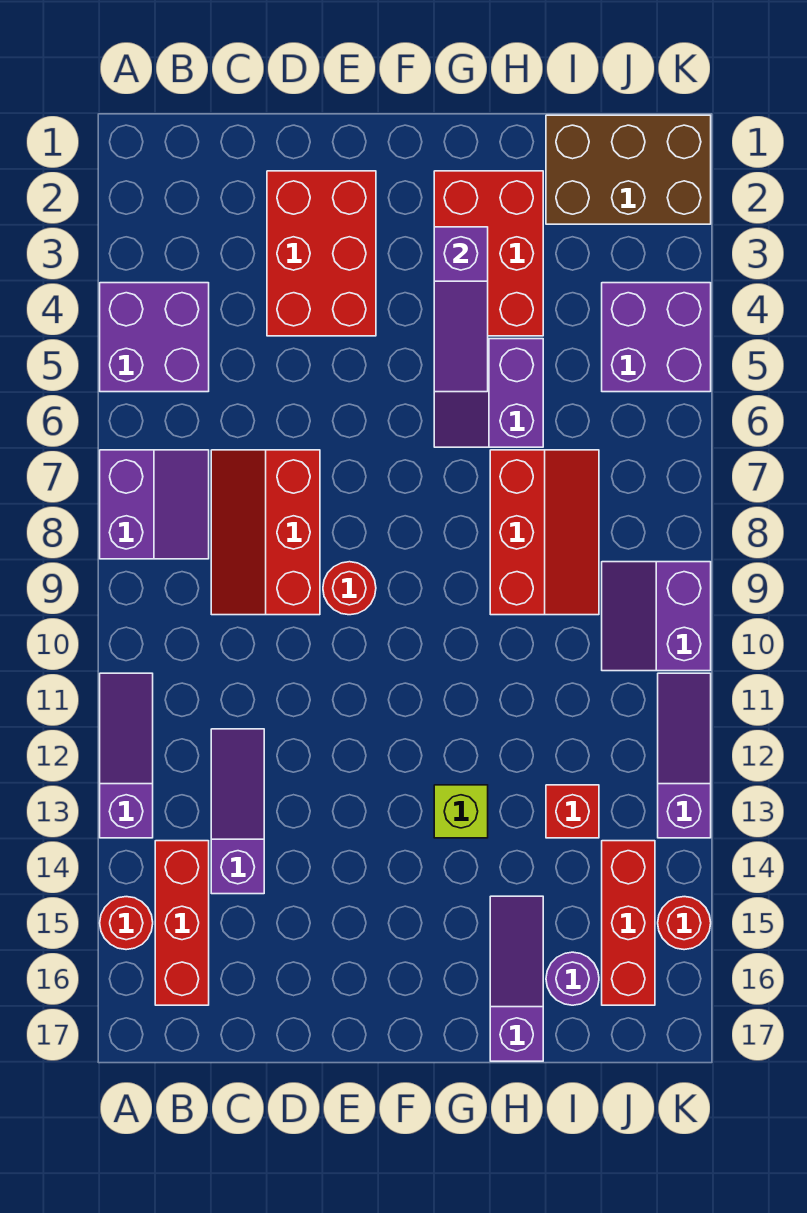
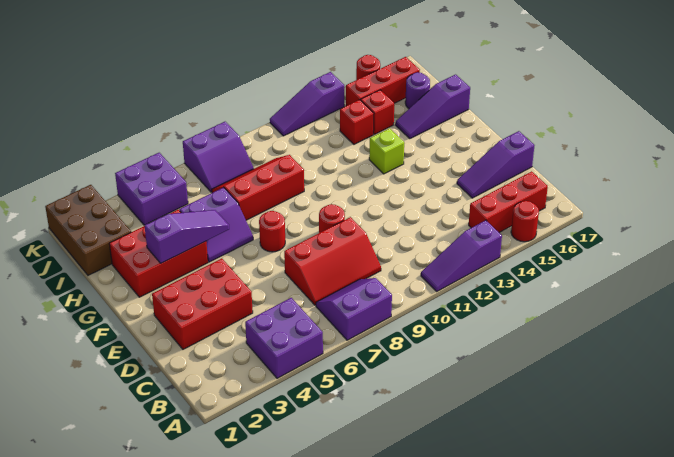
purple 1x3 slope [211,729,264,894] -> purple 1x3 slope moved to [457,131,535,198]
none -> red 1x1 round brick [259,211,285,252]
none -> red 1x1 brick [361,90,394,134]
purple 2x2 slope [602,562,711,671] -> purple 2x2 slope moved to [183,122,254,192]

